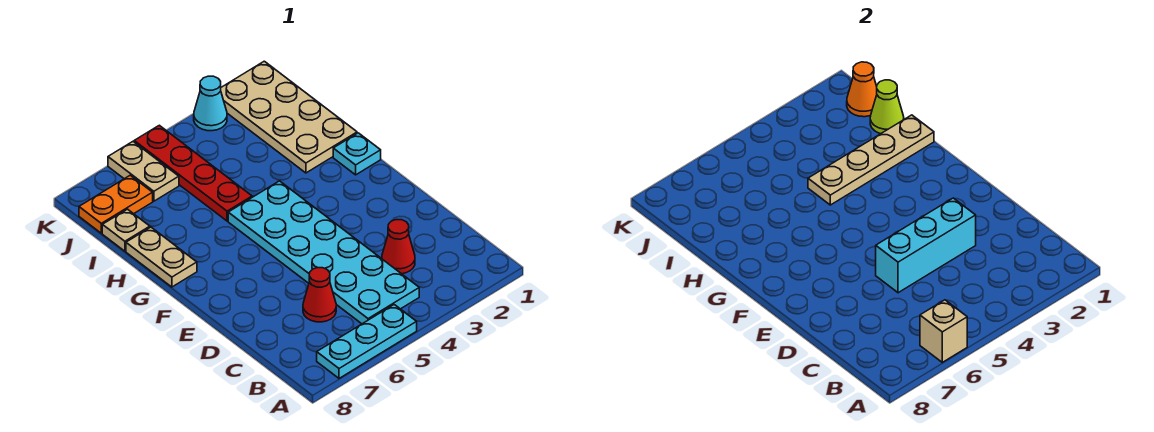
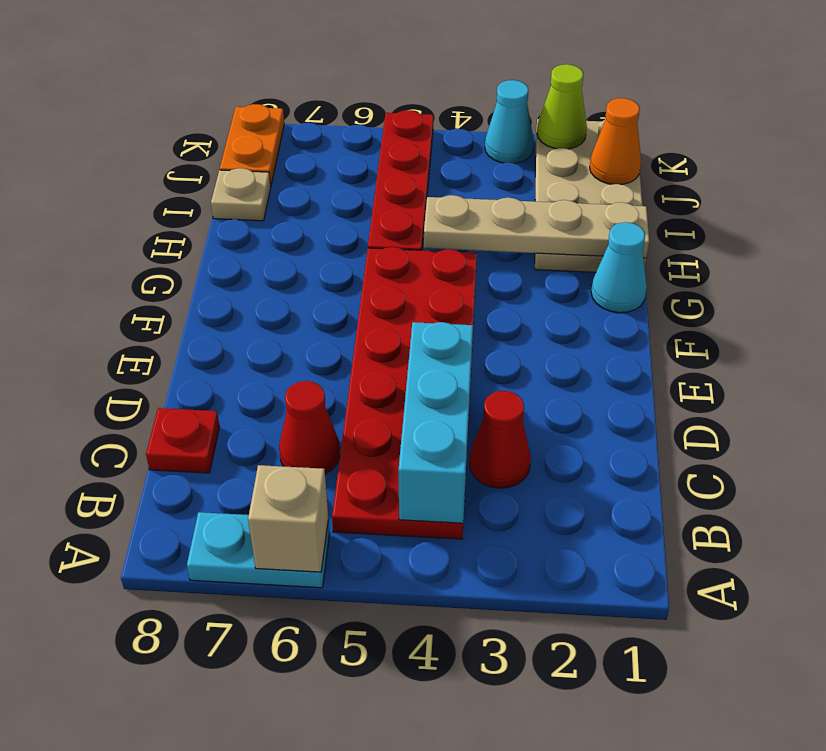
cyan 1x3 plate [317,305,417,378] -> cyan 1x2 plate [187,512,330,588]
cyan 2x6 plate [228,181,419,324] -> red 2x6 plate [332,247,477,539]
none -> red 1x1 plate [146,408,220,473]
cyan 1x3 brick [876,198,976,293] -> cyan 1x3 brick turned to [398,322,473,523]
cyan 1x1 plate [333,133,381,175] -> cyan 1x1 cone [591,222,647,313]
tan 1x2 plate [126,227,197,287] -> none
lime 1x1 cone [870,80,904,134] -> lime 1x1 cone moved to [537,64,587,149]
tan 1x2 plate [108,142,179,201] -> none
orange 1x2 plate [79,175,153,233] -> orange 1x2 plate turned to [220,104,284,186]

